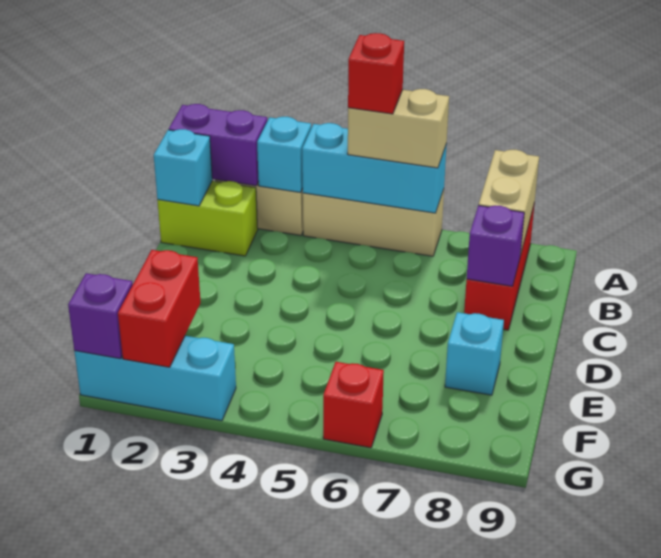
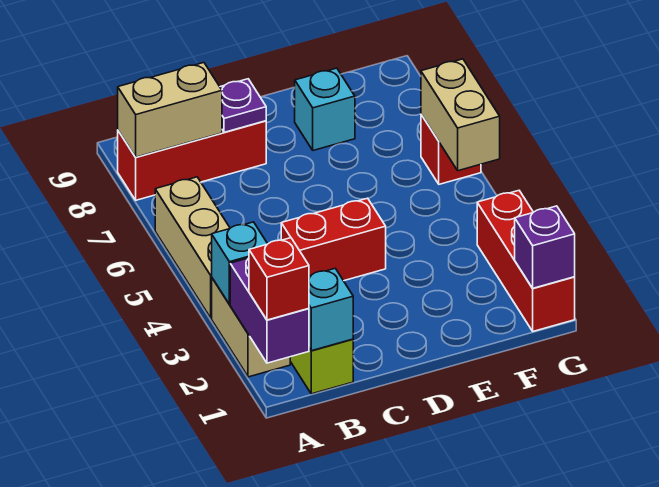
cyan 1x3 brick [302,123,447,213] -> none
tan 1x2 brick [348,89,449,168] -> tan 1x2 brick moved to [421,59,500,171]
red 1x1 brick [348,33,404,114] -> red 1x1 brick moved to [249,238,309,320]
purple 1x1 brick [467,205,524,286] -> purple 1x1 plate [220,79,266,132]
red 1x2 brick [118,250,201,367] -> red 1x2 brick moved to [281,198,386,281]
cyan 1x3 brick [74,336,236,421] -> red 1x3 brick [477,191,575,331]

